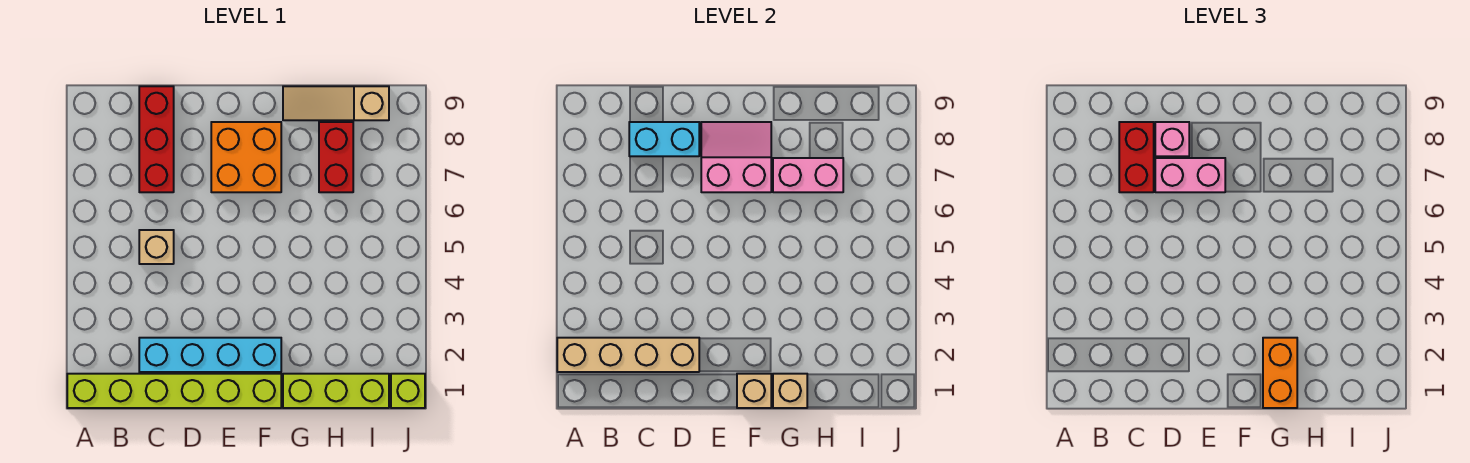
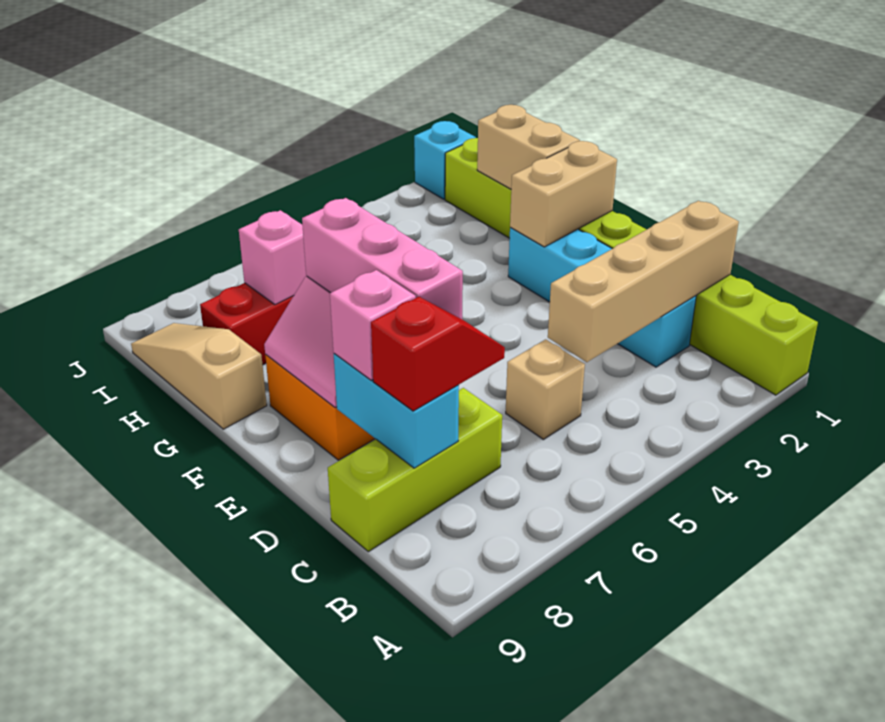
tan 1x4 brick [557,338,699,372] -> tan 1x4 brick turned to [548,201,739,362]
red 1x3 brick [139,86,174,192] -> lime 1x3 brick [328,388,502,552]
red 1x2 brick [1119,122,1154,192] -> red 1x2 slope [371,297,505,411]
pink 1x2 brick [1155,158,1225,192] -> pink 1x3 brick [302,198,463,319]
tan 1x1 brick [737,374,771,408] -> tan 1x2 brick [510,141,617,247]
tan 1x1 brick [773,374,807,408] -> tan 1x2 brick [477,105,580,189]
orange 1x2 brick [1263,338,1297,408] -> none
pink 1x2 brick [773,158,843,192] -> pink 1x1 brick [239,210,306,305]
tan 1x3 slope [283,86,389,120] -> tan 1x3 slope turned to [131,323,267,429]
lime 1x1 brick [391,374,425,408] -> cyan 1x1 brick [414,121,476,199]

